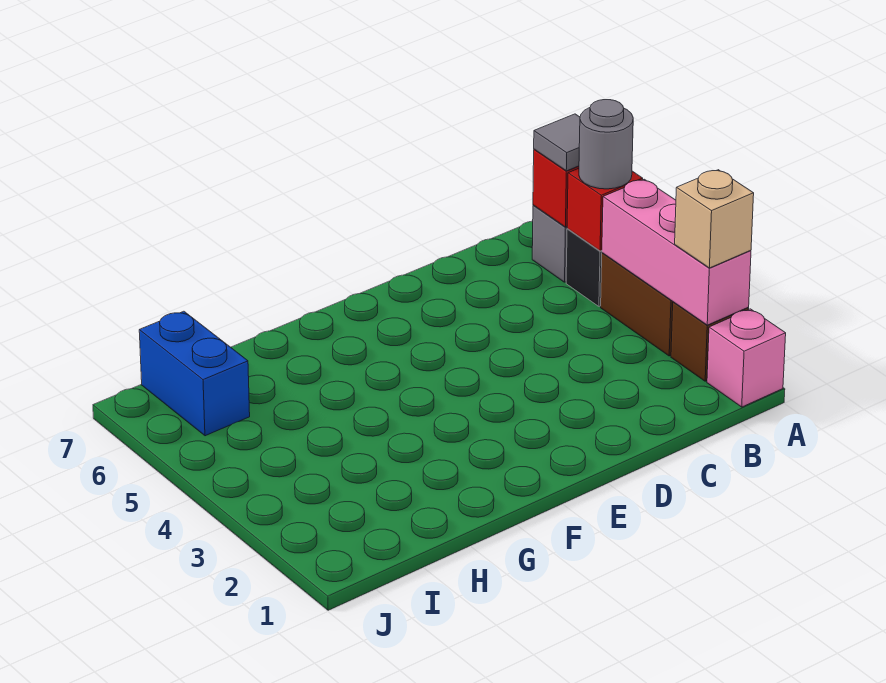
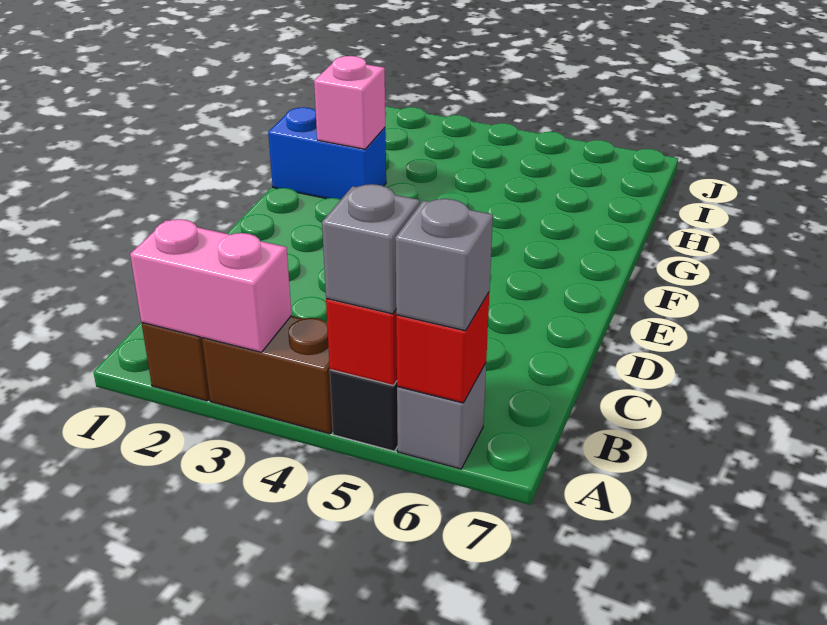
pink 1x1 brick [707,309,786,407] -> pink 1x1 brick moved to [314,56,385,149]
pink 1x3 brick [602,179,751,325] -> pink 1x2 brick [130,219,292,352]
tan 1x1 brick [675,170,754,268] -> none
grey 1x1 round brick [579,100,633,189] -> grey 1x1 brick [322,184,420,314]
grey 1x1 tile [534,114,580,171] -> grey 1x1 brick [395,199,493,331]
blue 1x2 brick [139,311,250,436] -> blue 1x2 brick moved to [268,107,386,199]

